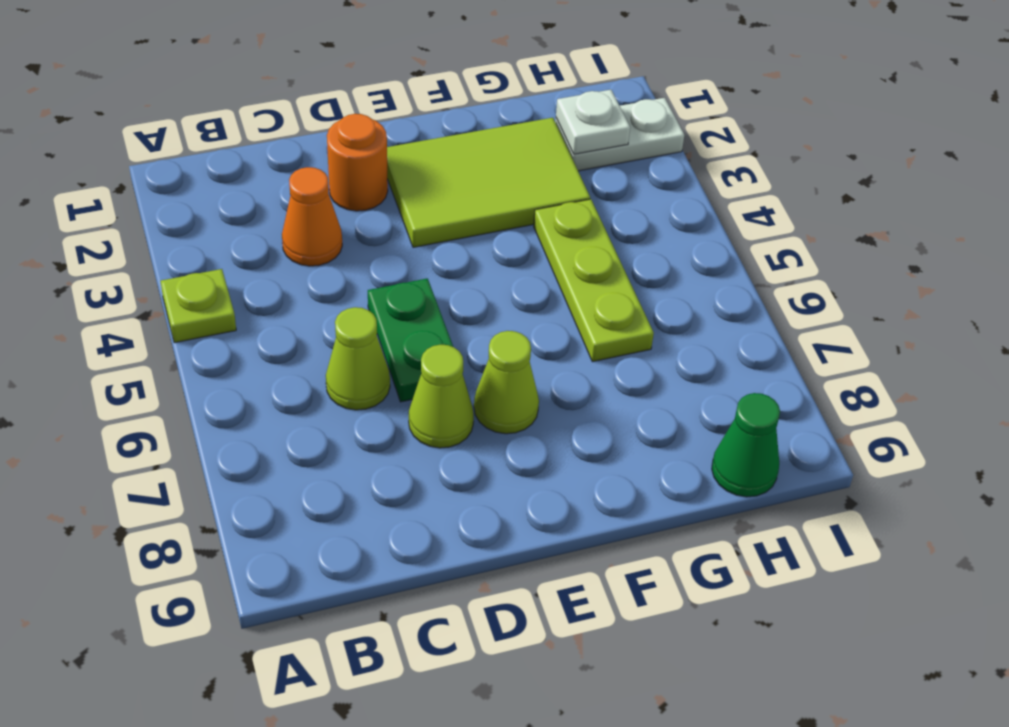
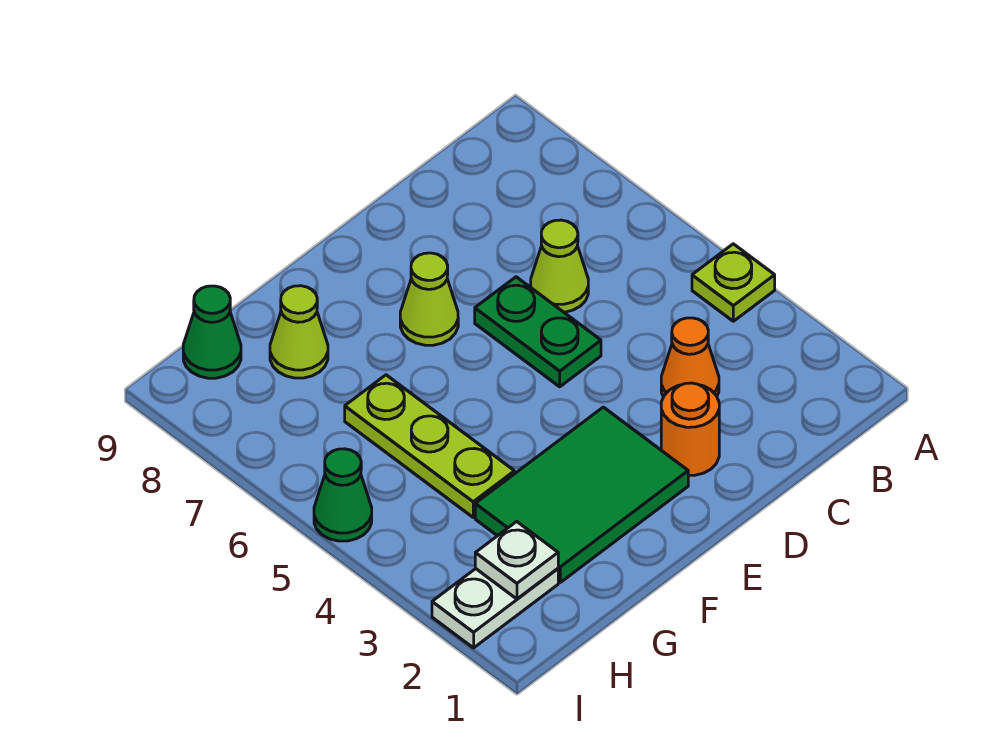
lime 1x1 cone [409,345,474,448] -> lime 1x1 cone moved to [270,286,328,378]
lime 2x3 tile [387,118,590,247] -> green 2x3 tile [475,407,688,582]
none -> green 1x1 cone [314,449,372,541]

